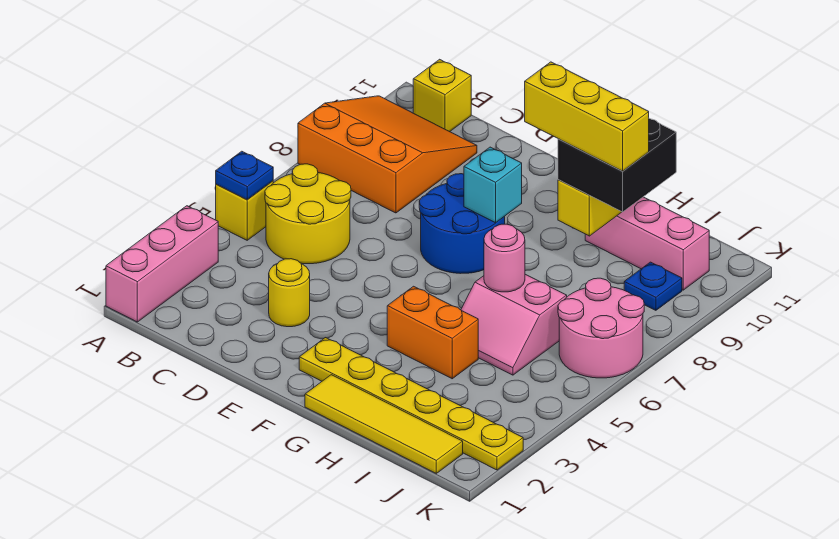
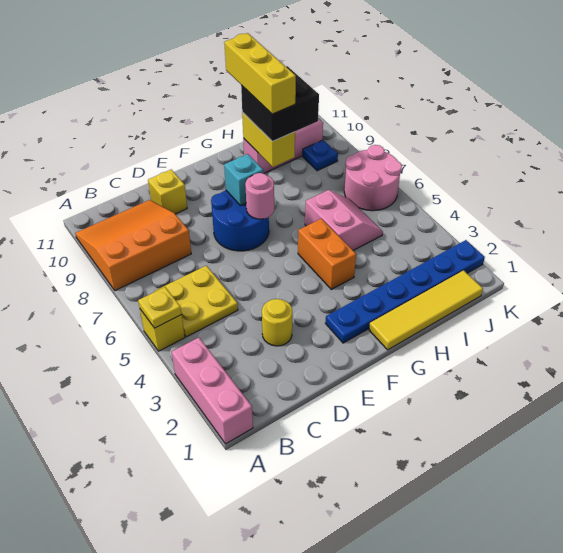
blue 1x1 plate [216,151,273,200] -> yellow 1x1 plate [138,287,182,328]
yellow 2x2 round brick [265,164,351,264] -> yellow 2x2 plate [155,266,238,337]
yellow 1x1 brick [413,59,471,132] -> yellow 1x1 brick moved to [148,170,187,214]
yellow 1x6 plate [299,338,523,470] -> blue 1x6 plate [325,240,485,343]
orange 1x2 brick [387,286,478,379] -> orange 1x2 brick turned to [298,219,356,289]
yellow 1x3 brick [525,62,649,171] -> yellow 1x3 brick turned to [224,33,296,114]
pink 2x2 slope [461,274,567,375] -> pink 2x2 slope turned to [305,190,383,250]
pink 1x1 round brick [484,224,525,292] -> pink 1x1 round brick moved to [245,173,274,219]

